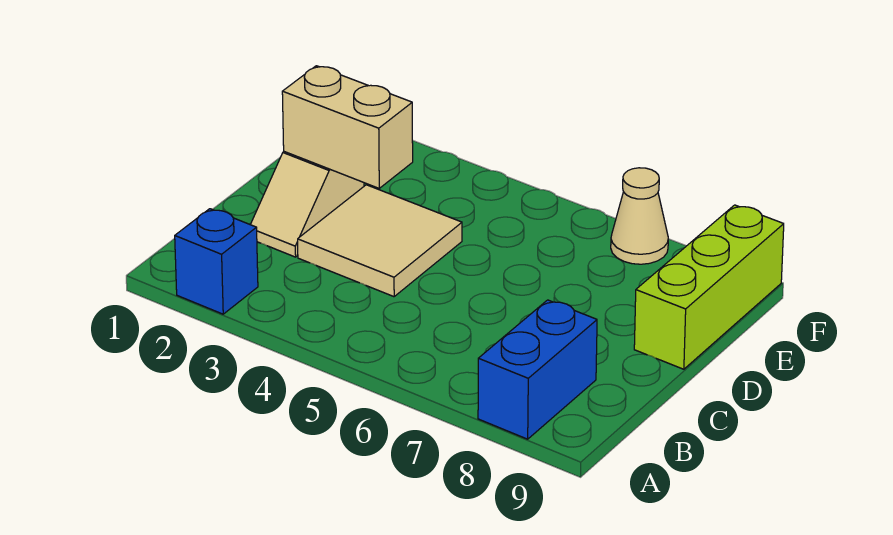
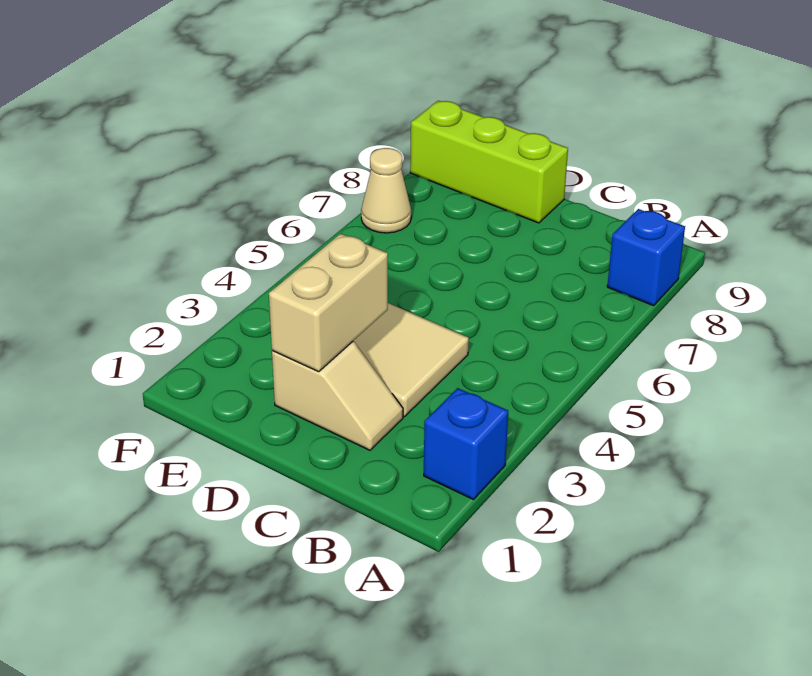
blue 1x2 brick [478,300,597,439] -> blue 1x1 brick [607,209,685,306]

